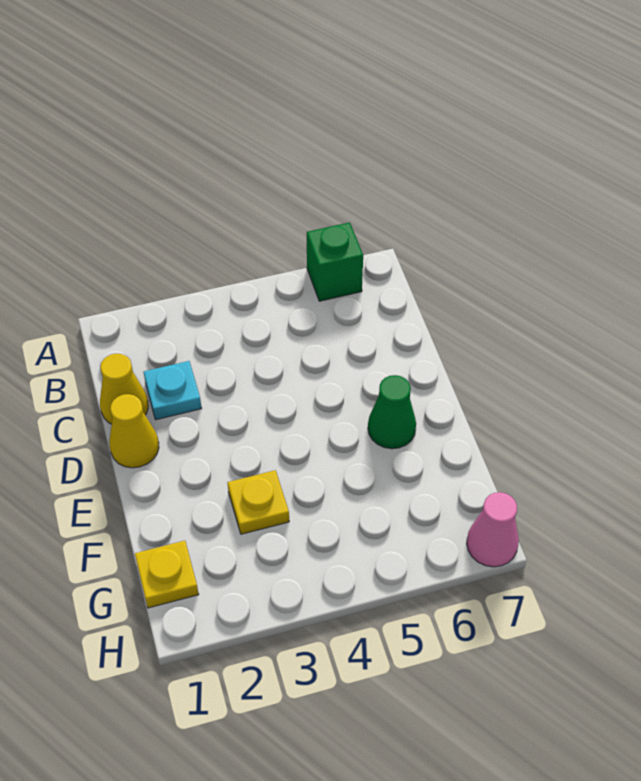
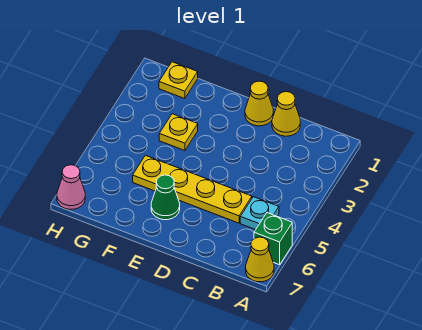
none -> yellow 1x1 cone [246,237,274,282]
cyan 1x1 plate [144,361,202,420] -> cyan 1x1 plate moved to [240,197,279,230]
none -> yellow 1x4 plate [133,155,252,223]

